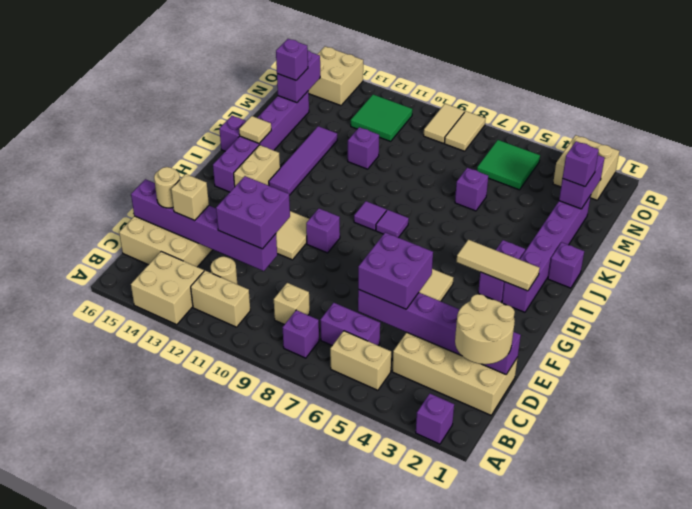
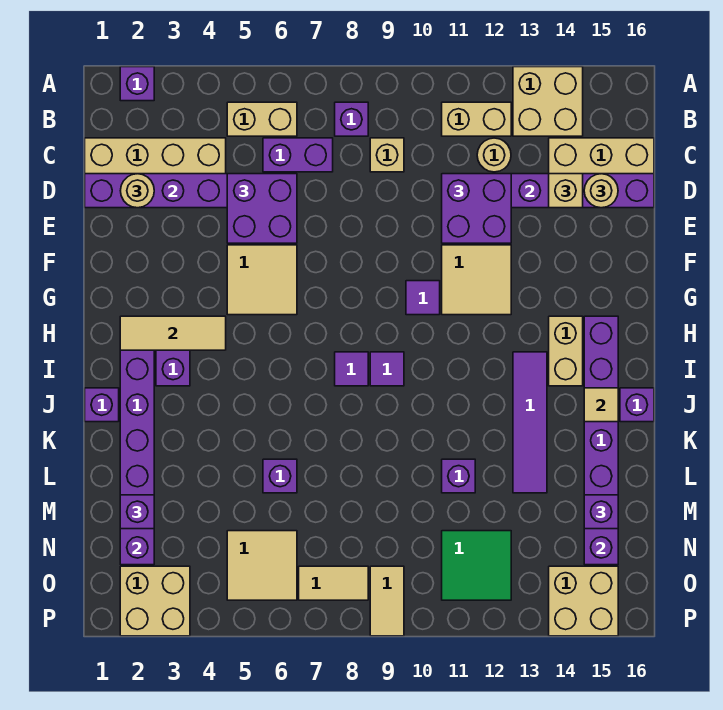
tan 2x2 round brick [455,294,515,364] -> tan 1x1 round brick [120,174,154,208]
purple 1x1 brick [306,208,340,253] -> purple 1x1 tile [406,281,440,315]
green 2x2 tile [477,140,540,190] -> tan 2x2 tile [227,531,297,600]
tan 1x2 tile [445,111,486,151] -> tan 1x2 tile turned to [299,566,368,600]

